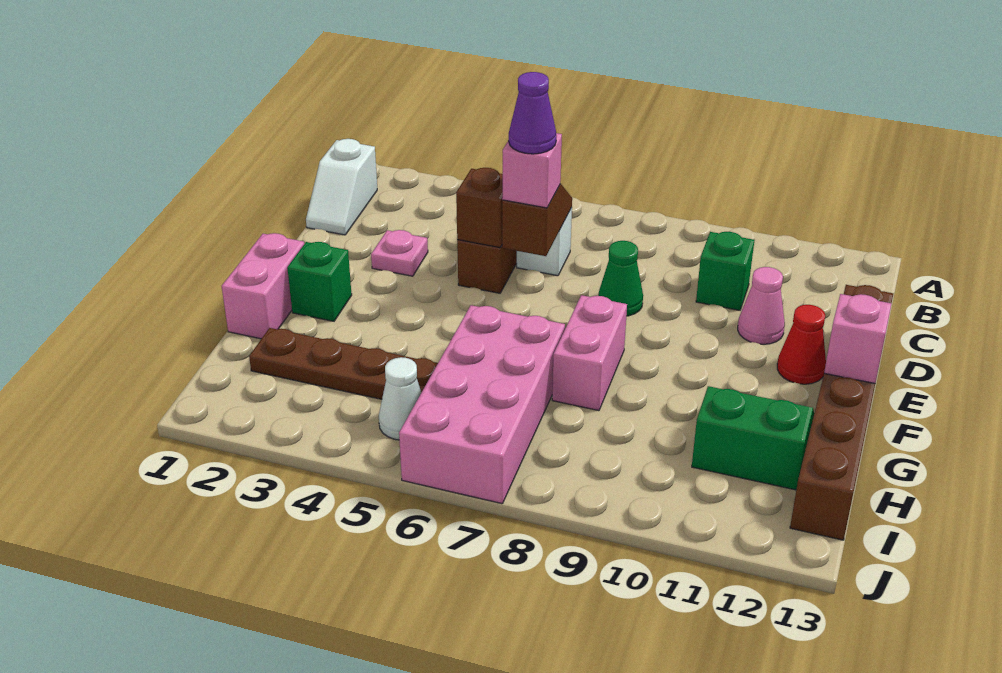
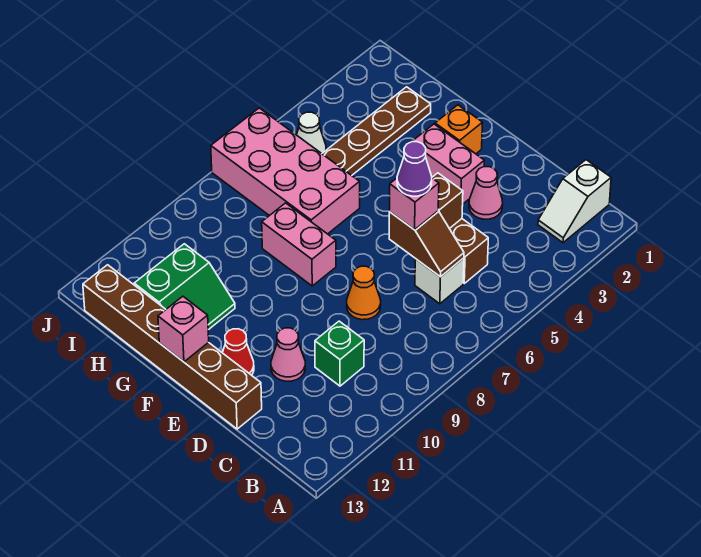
white 1x2 slope [306,139,377,235] -> white 1x2 slope turned to [538,160,611,243]
pink 1x1 plate [371,230,428,276] -> pink 1x1 cone [469,167,503,219]
green 1x1 cone [598,241,643,316] -> orange 1x1 cone [347,266,381,320]
pink 1x2 brick [222,233,304,339] -> pink 1x2 brick moved to [412,124,484,204]
green 1x1 brick [287,242,352,321] -> orange 1x1 brick [435,105,482,154]

